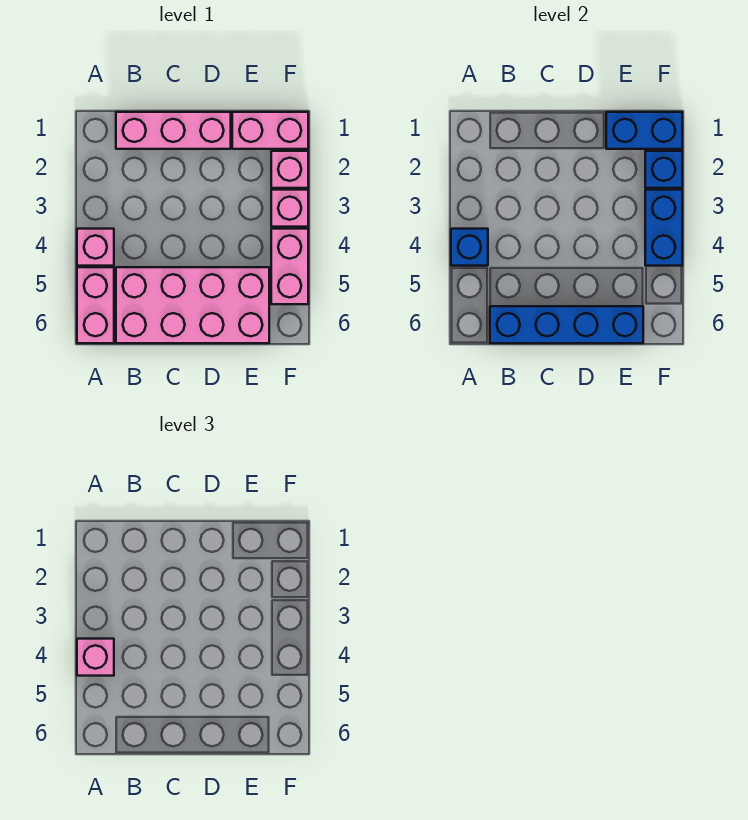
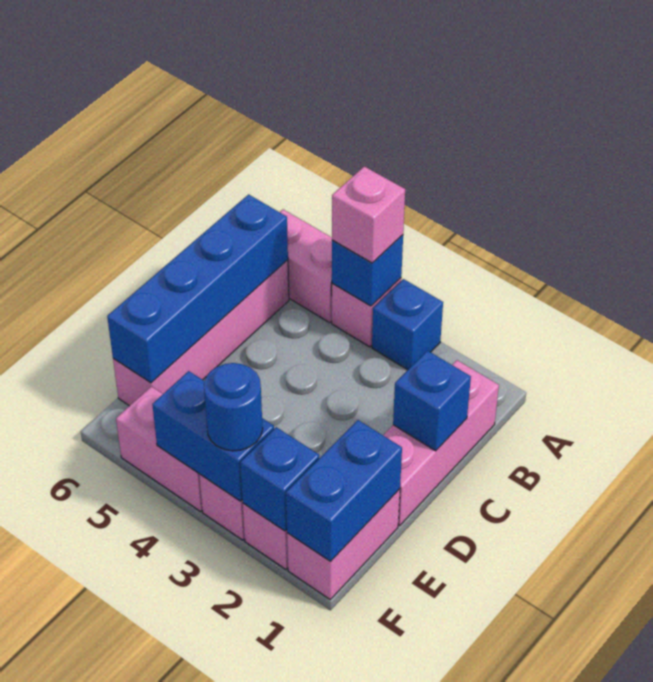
none -> blue 1x1 brick [372,279,443,370]
pink 2x4 brick [116,267,269,343] -> pink 1x4 brick [113,260,289,406]
none -> blue 1x1 brick [393,351,471,451]
none -> blue 1x1 round brick [204,363,263,451]

